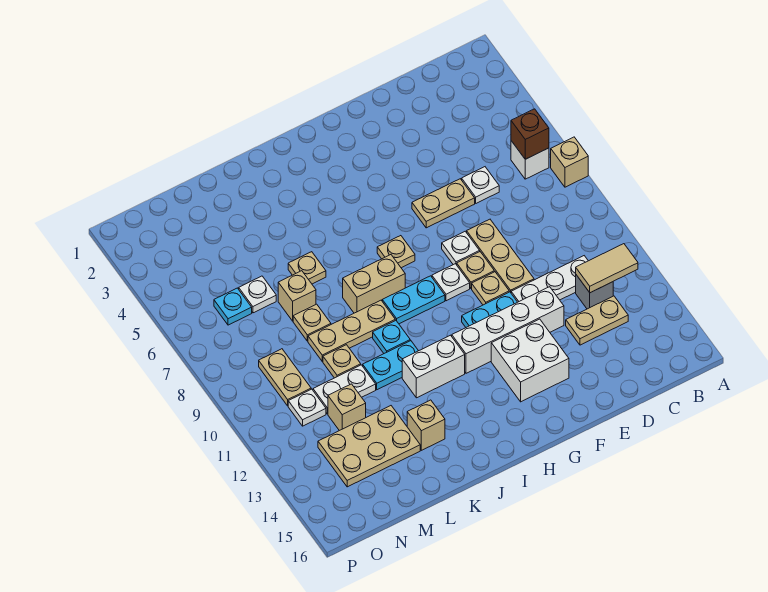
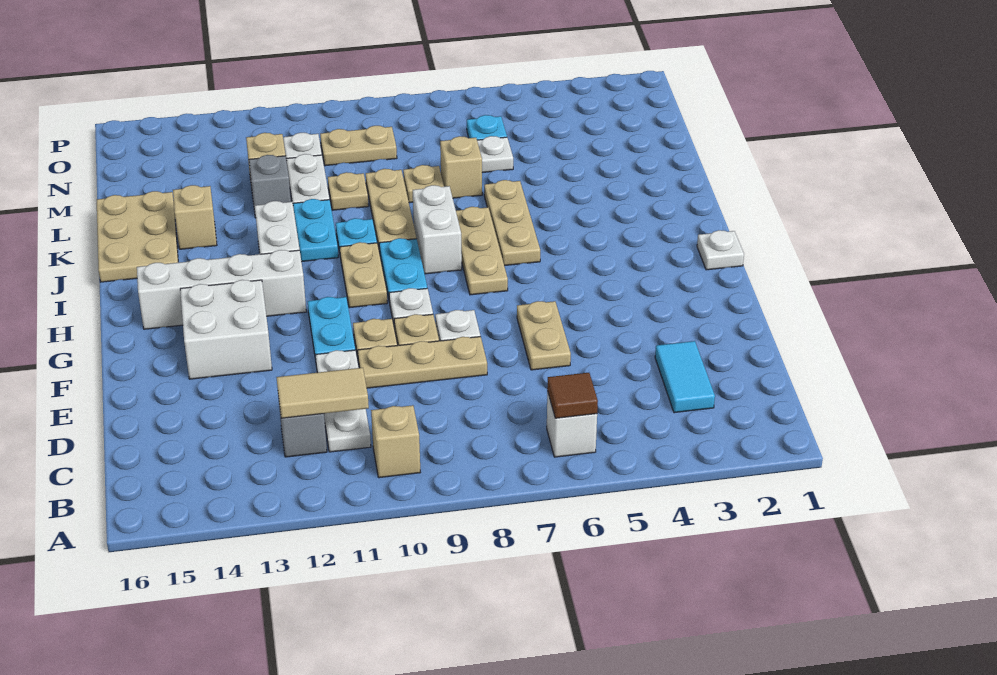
tan 1x1 brick [551,137,588,187] -> tan 1x1 brick moved to [371,405,421,478]
brown 1x1 brick [511,109,549,159] -> brown 1x1 tile [547,373,598,418]
tan 1x2 tile [576,244,638,293] -> tan 1x2 tile turned to [277,368,369,418]
none -> cyan 1x2 tile [655,341,715,413]
tan 1x2 plate [566,296,628,345] -> tan 1x2 plate moved to [340,242,387,308]
white 1x1 plate [462,167,499,203] -> white 1x1 plate moved to [697,230,744,270]
white 1x4 brick [452,287,564,373] -> white 1x4 brick turned to [137,250,306,329]
tan 1x1 plate [377,236,415,268] -> tan 1x3 plate [456,207,508,295]
tan 1x2 brick [343,255,405,313] -> white 1x2 brick [413,185,462,274]
tan 1x1 plate [288,252,326,284] -> tan 1x3 plate [484,180,540,266]
none -> grey 1x1 brick [249,155,291,218]
tan 2x3 plate [318,406,420,487] -> tan 2x3 plate moved to [97,191,178,282]

